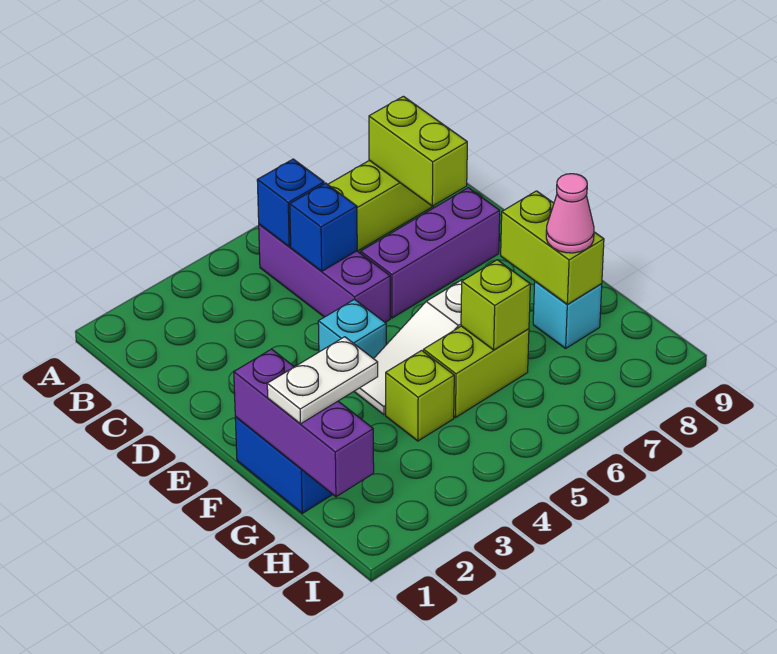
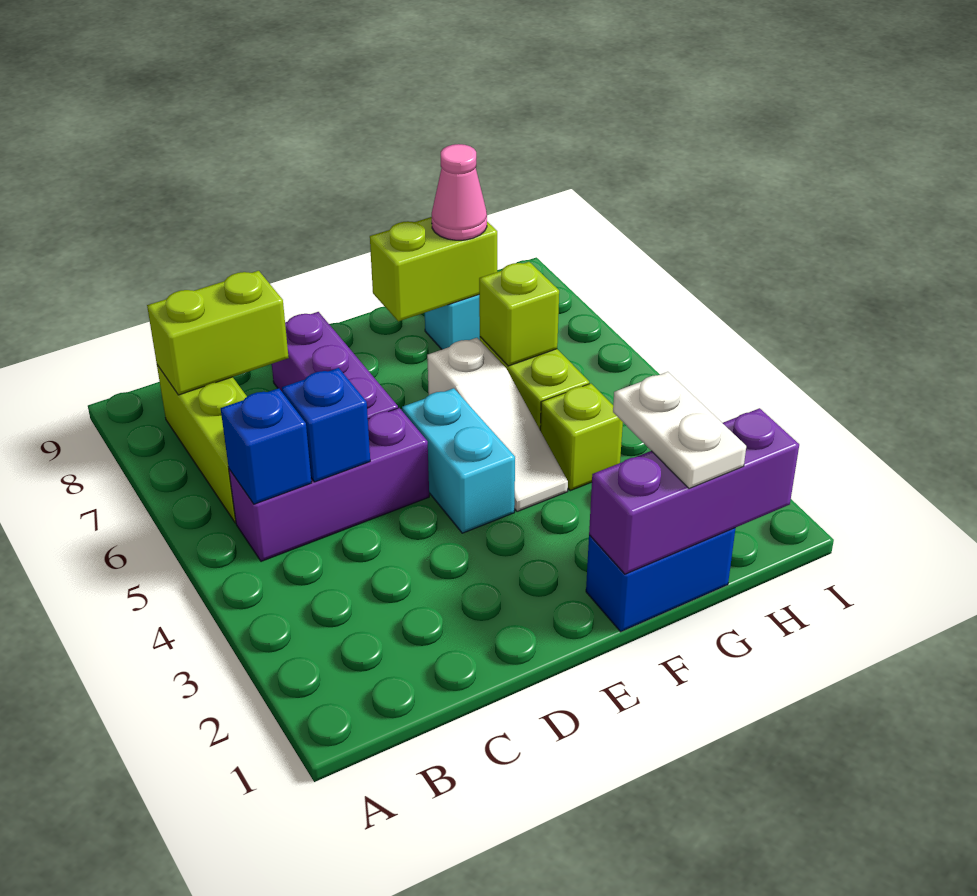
cyan 1x1 brick [318,299,386,359] -> cyan 1x2 brick [402,388,515,533]

